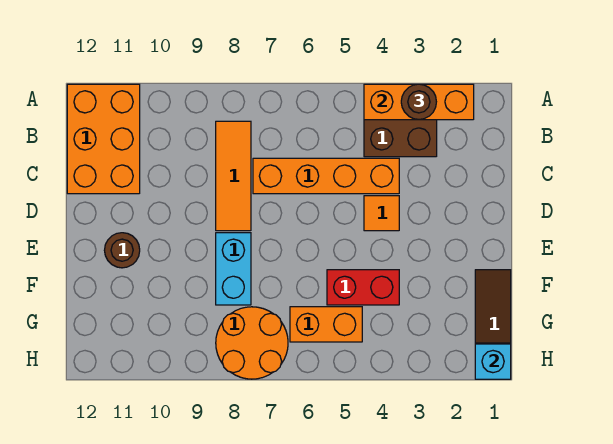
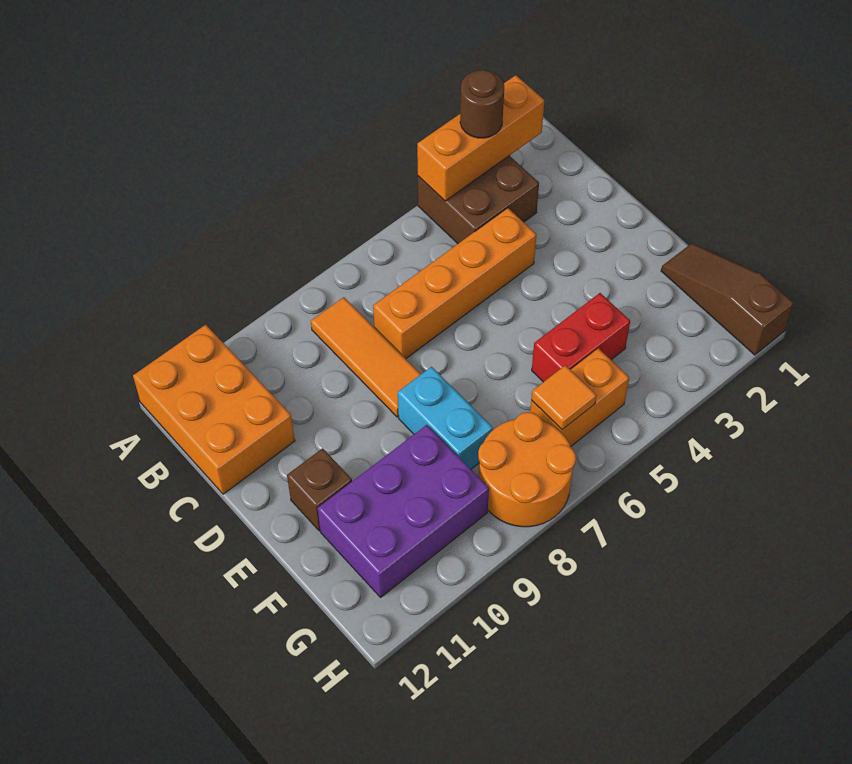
orange 1x1 tile [364,196,399,231] -> orange 1x1 tile moved to [531,365,597,430]
brown 1x1 round brick [104,233,140,268] -> brown 1x1 brick [287,448,352,531]
none -> purple 2x3 brick [318,425,489,597]
cyan 1x1 brick [475,344,511,379] -> none

